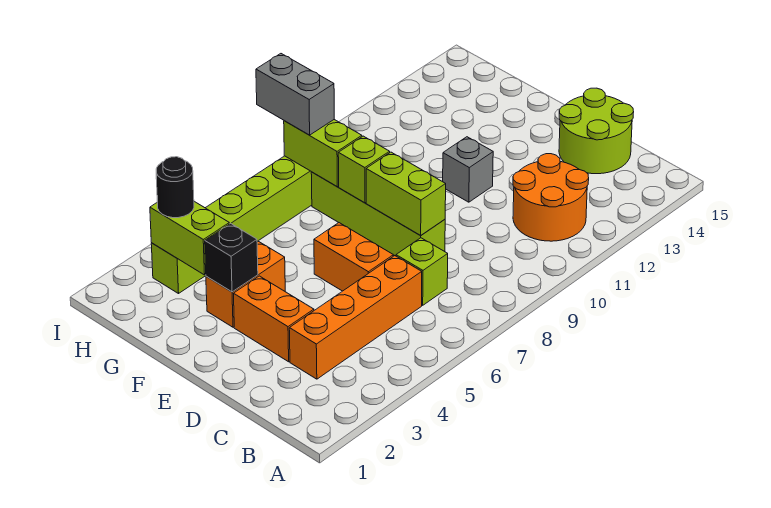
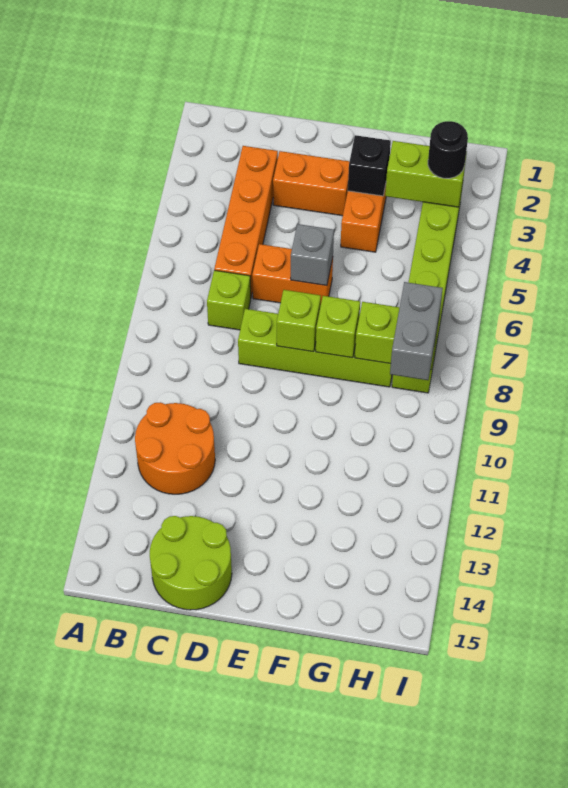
lime 1x2 brick [366,152,446,236] -> lime 1x1 brick [277,290,321,352]
grey 1x1 brick [443,137,493,202] -> grey 1x1 brick moved to [291,224,334,286]
grey 1x2 brick [256,54,334,135] -> grey 1x2 brick turned to [390,282,443,380]

